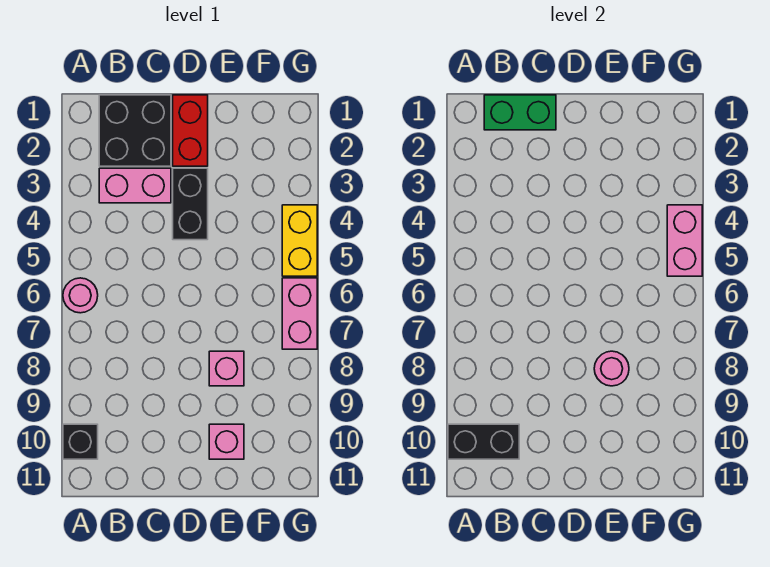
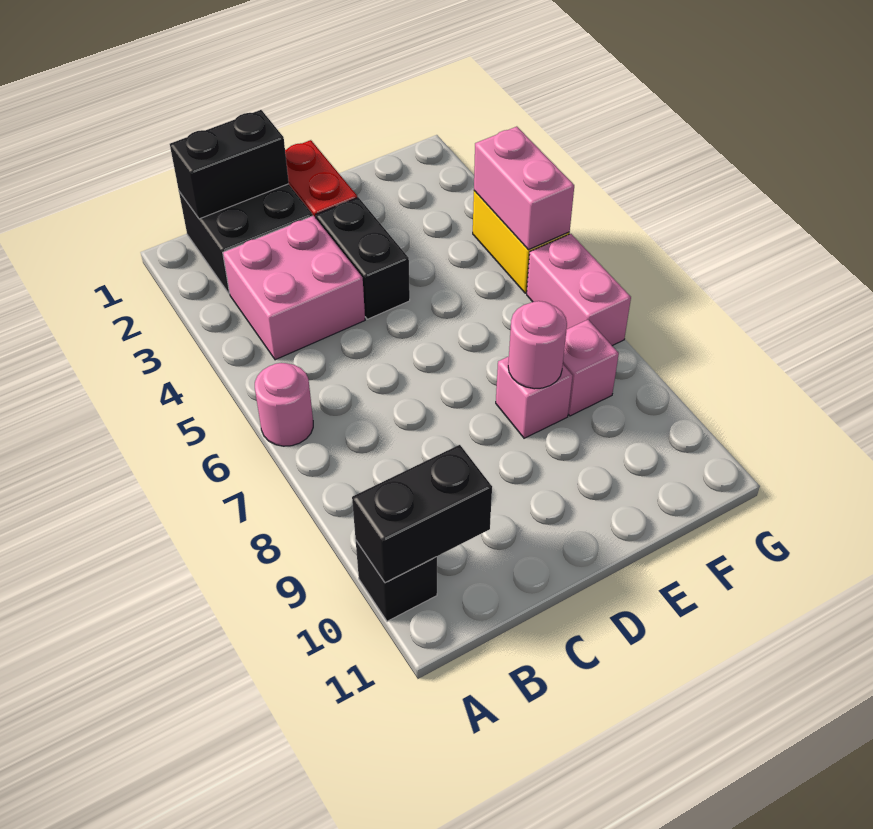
green 1x2 brick [484,95,556,130] -> black 1x2 brick [170,110,289,219]
pink 1x2 brick [99,168,171,203] -> pink 2x2 brick [223,216,365,360]
pink 1x1 brick [209,424,244,459] -> pink 1x1 brick moved to [563,320,619,416]

